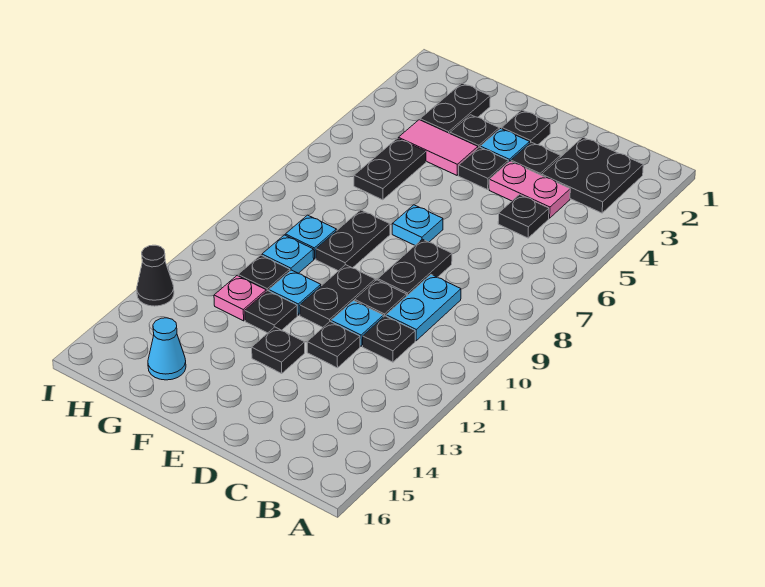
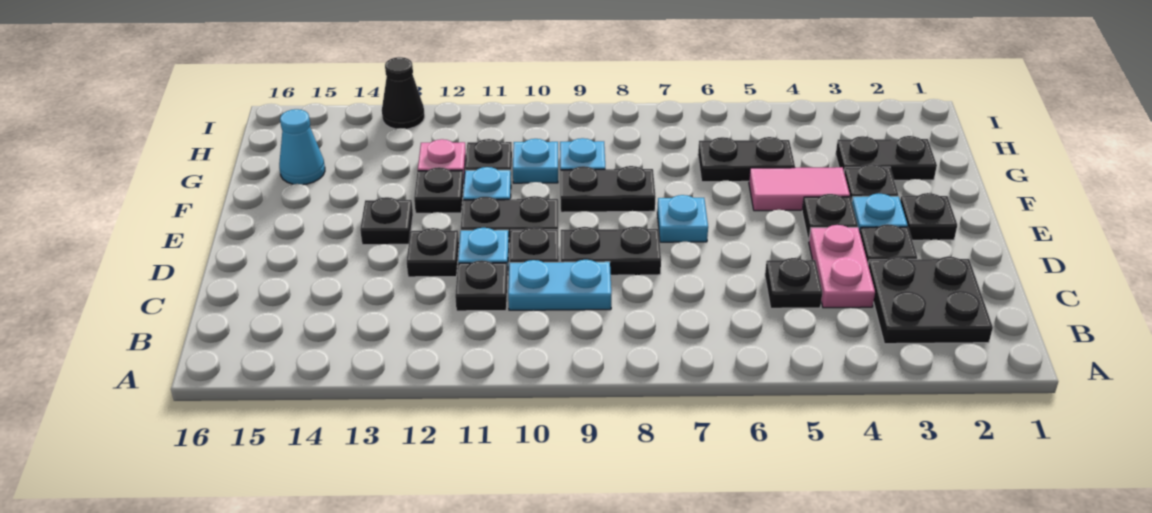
pink 1x2 tile [398,120,478,175] -> pink 1x2 tile turned to [749,167,850,211]

